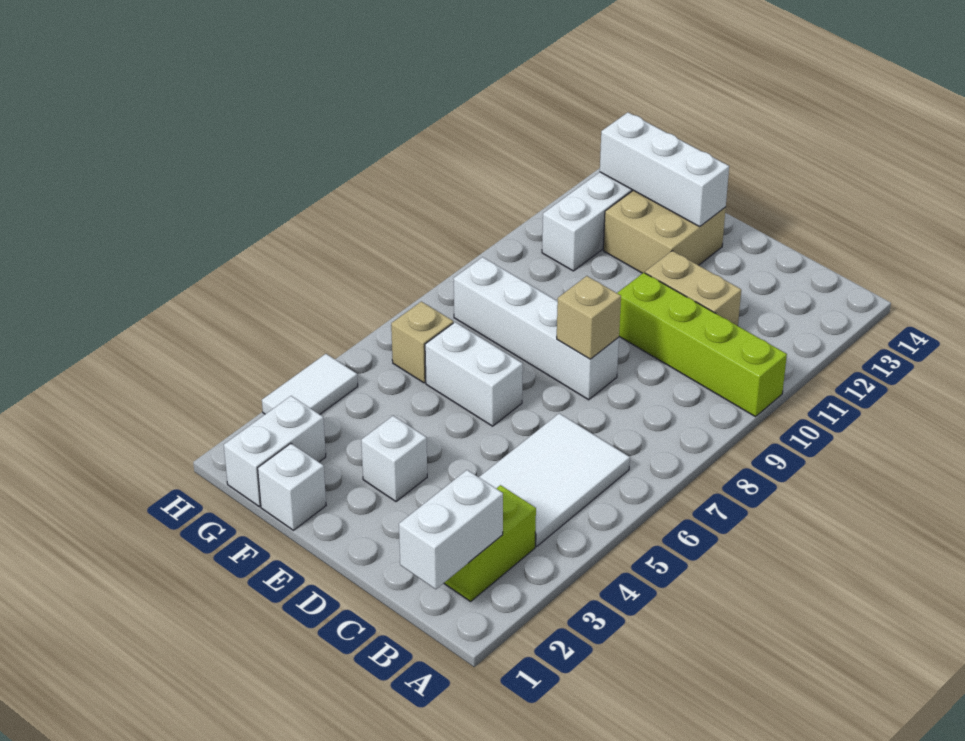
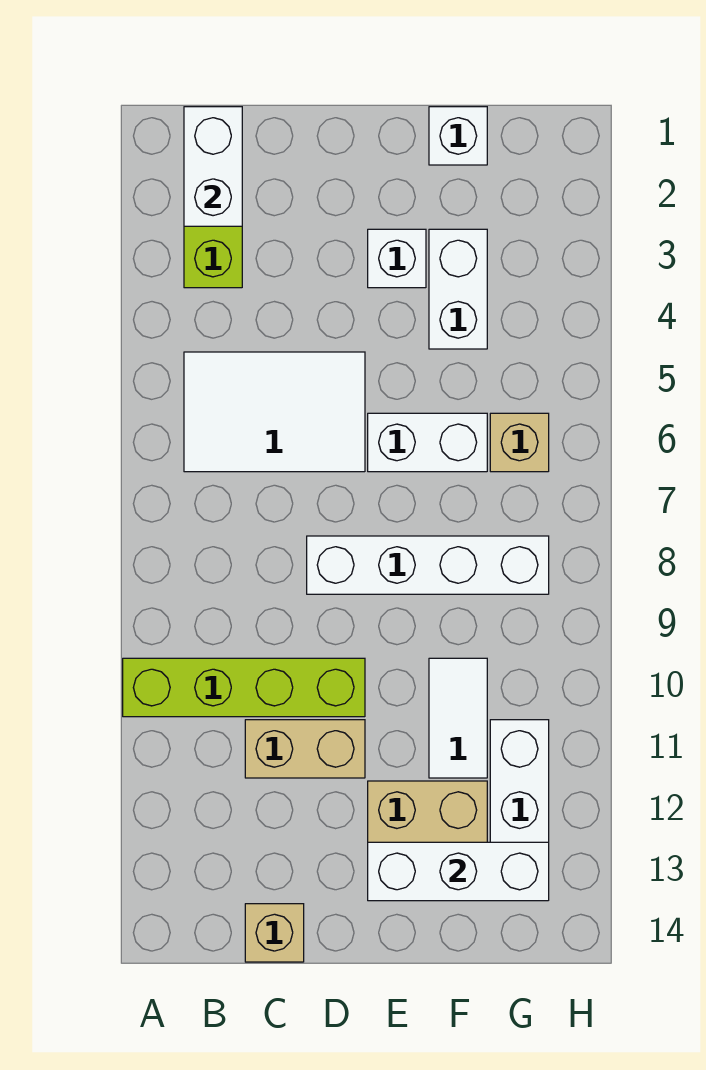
white 2x3 tile [479,413,630,547] -> white 2x3 tile turned to [184,352,365,472]
tan 1x1 brick [557,276,621,359] -> tan 1x1 brick moved to [245,904,304,962]
white 1x2 brick [224,396,326,507] -> white 1x2 brick moved to [429,229,487,349]
white 1x2 tile [262,354,358,414] -> white 1x2 tile moved to [429,658,487,778]

